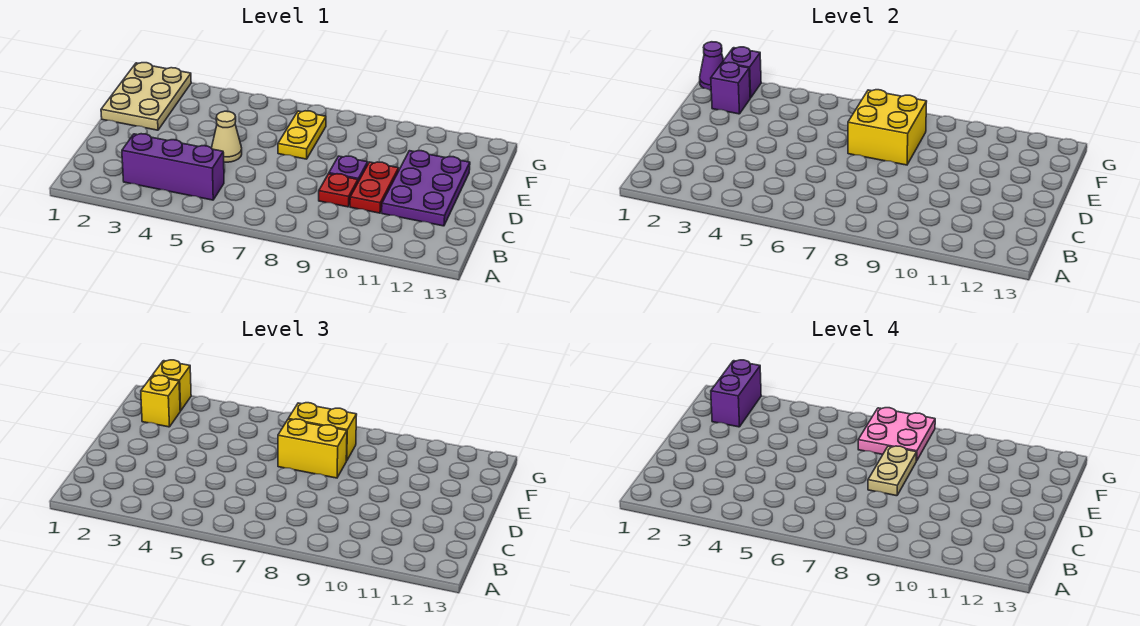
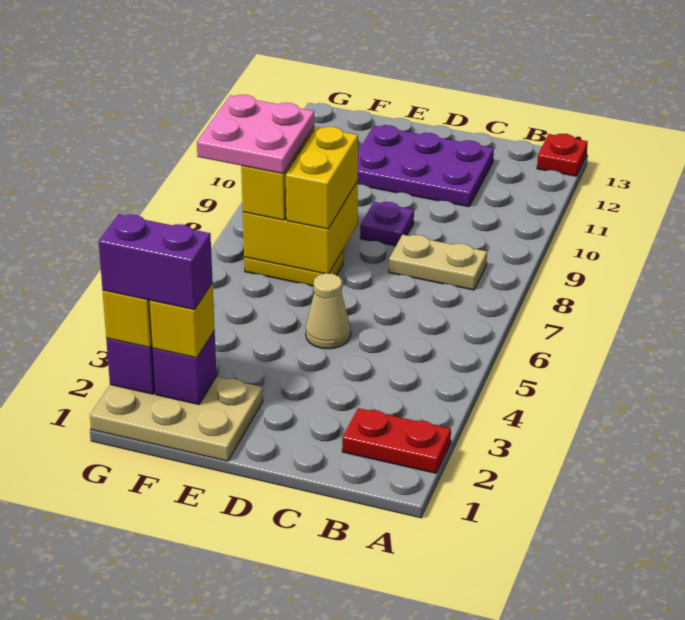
purple 1x3 brick [122,134,224,200] -> none
red 1x1 plate [319,174,358,207] -> red 1x1 plate moved to [537,134,588,176]
red 1x2 plate [350,162,399,213] -> red 1x2 plate moved to [342,408,451,473]
tan 1x2 plate [868,446,917,496] -> tan 1x2 plate moved to [389,235,487,290]
purple 1x1 cone [700,42,724,90] -> none

